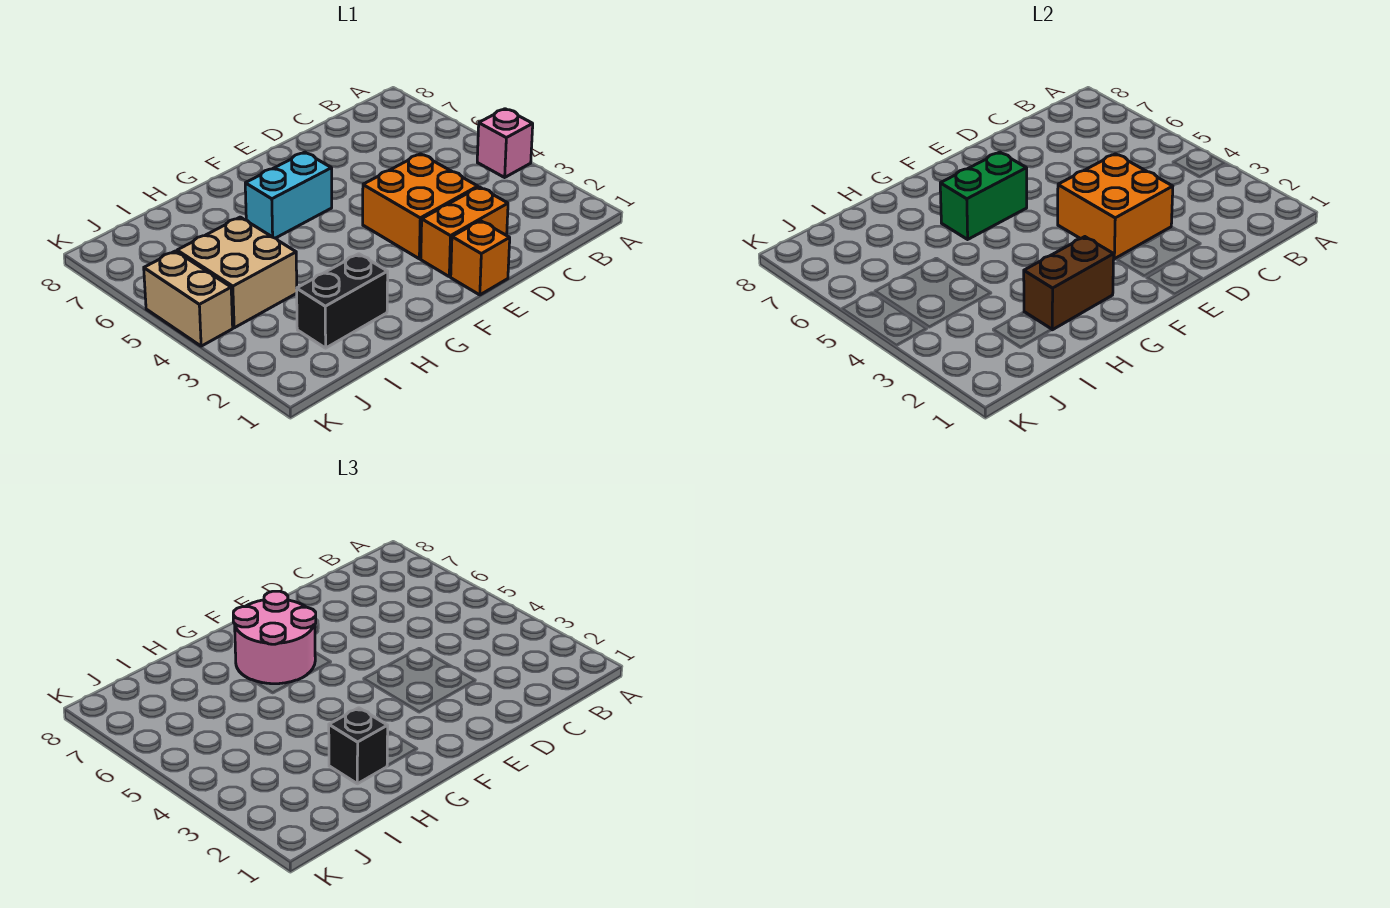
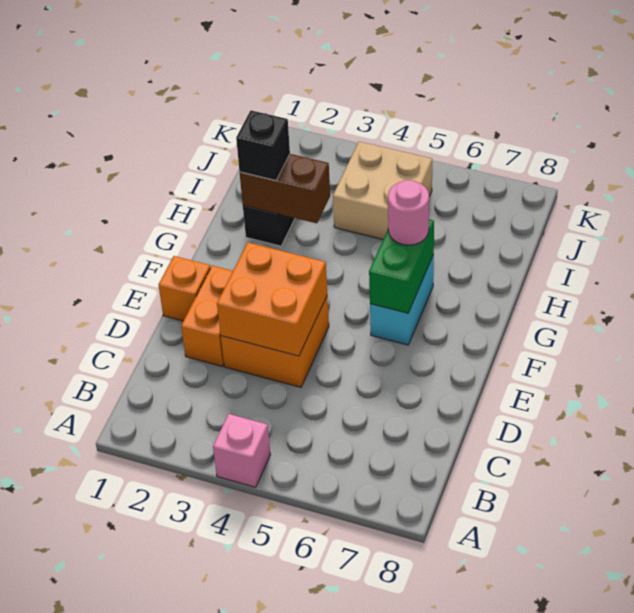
pink 2x2 round brick [233,591,316,684] -> pink 1x1 round brick [388,180,429,245]
brown 1x2 brick [1024,237,1114,330] -> brown 1x2 brick turned to [240,154,330,223]
tan 1x2 brick [144,251,233,346] -> none

